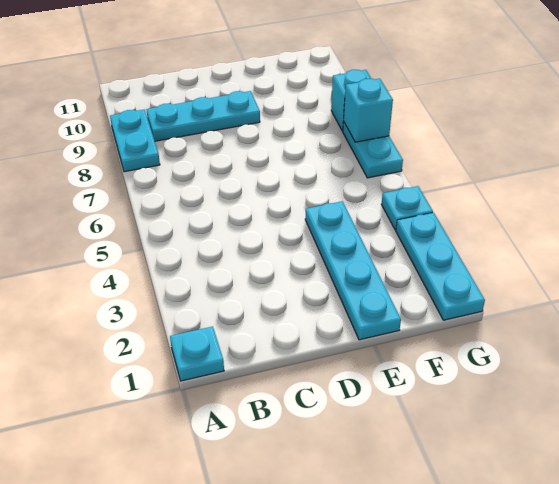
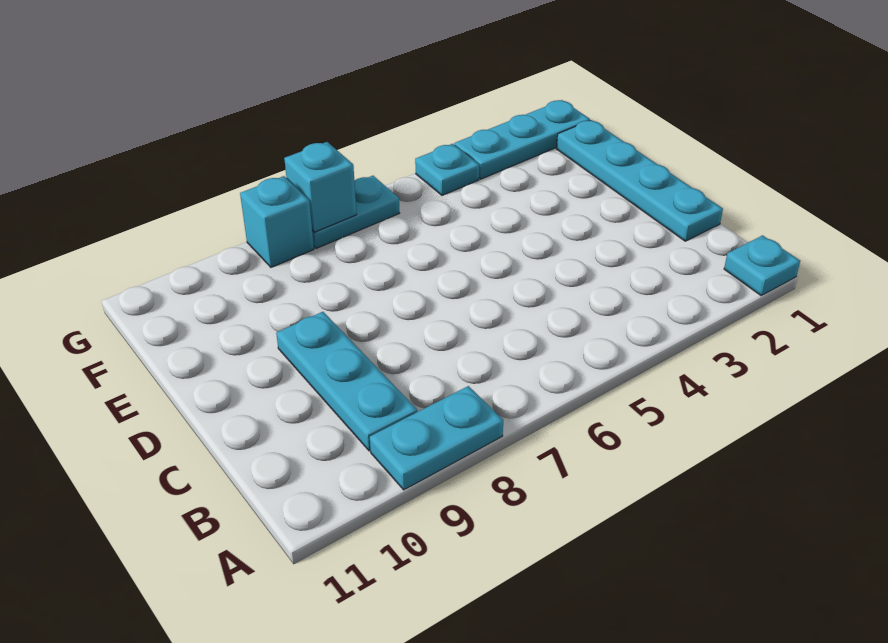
cyan 1x4 plate [305,201,401,340] -> cyan 1x4 plate turned to [556,120,723,241]

